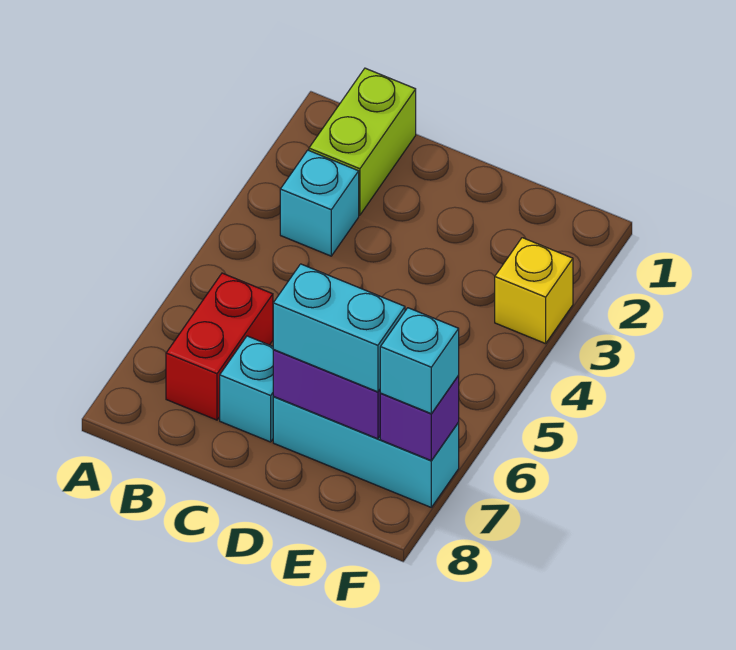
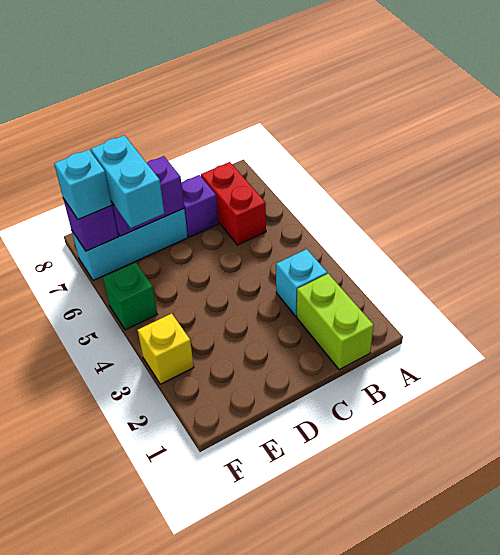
cyan 1x1 brick [220,336,273,442] -> purple 1x1 brick [181,175,218,237]
cyan 1x2 brick [273,264,405,392] -> cyan 1x2 brick turned to [91,135,164,228]
none -> green 1x1 brick [103,262,157,330]

